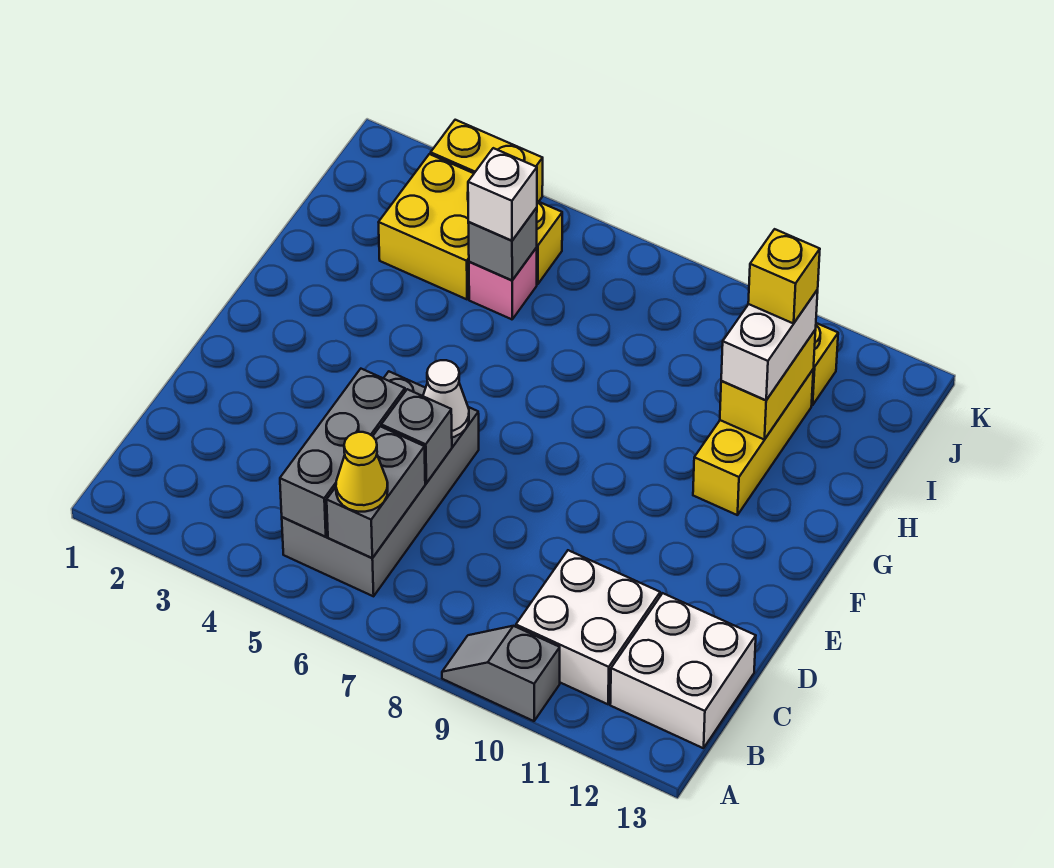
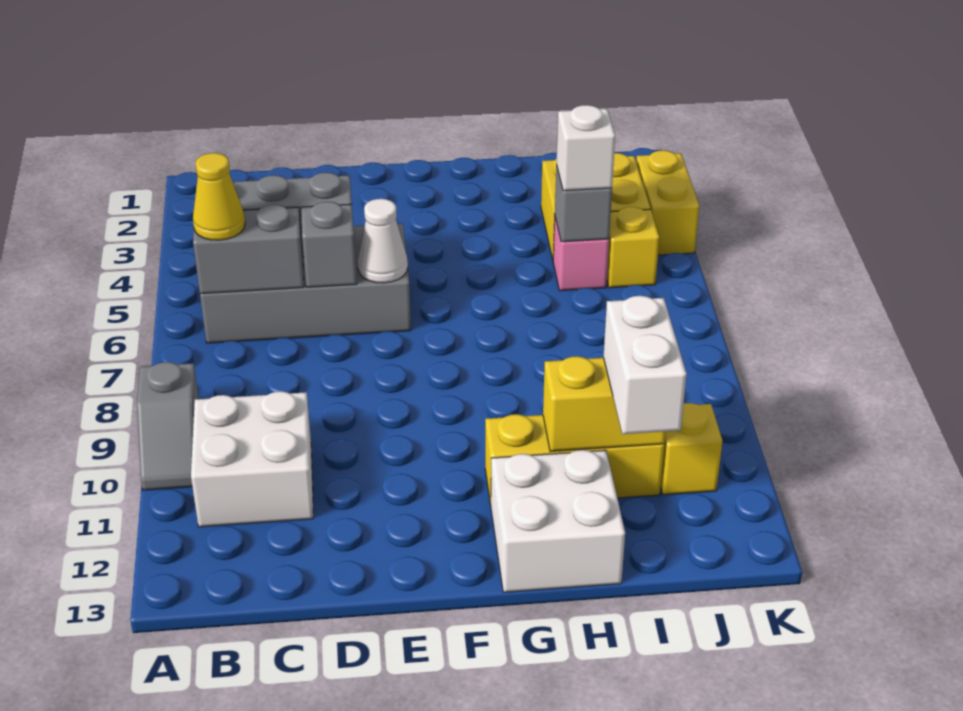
grey 1x2 slope [442,626,560,721] -> grey 1x2 slope turned to [137,362,199,490]
white 2x2 brick [610,593,756,748] -> white 2x2 brick moved to [491,450,625,592]
white 1x2 brick [721,290,818,400] -> white 1x2 brick turned to [603,296,687,434]
yellow 1x1 brick [748,229,820,324] -> none

